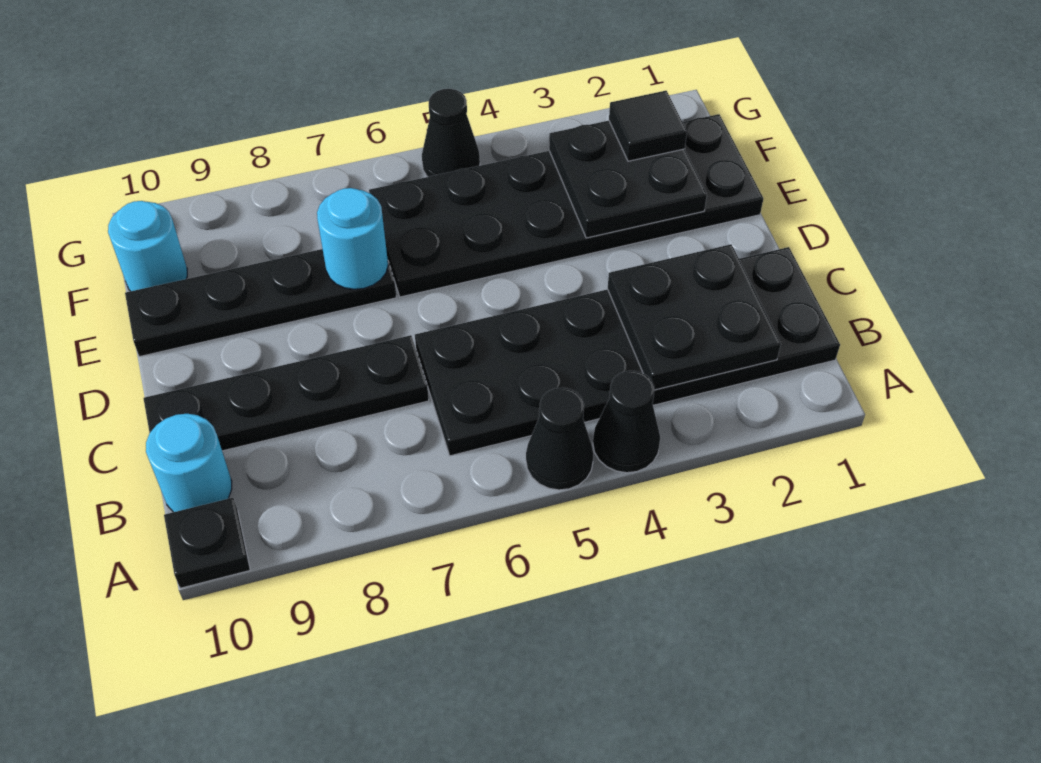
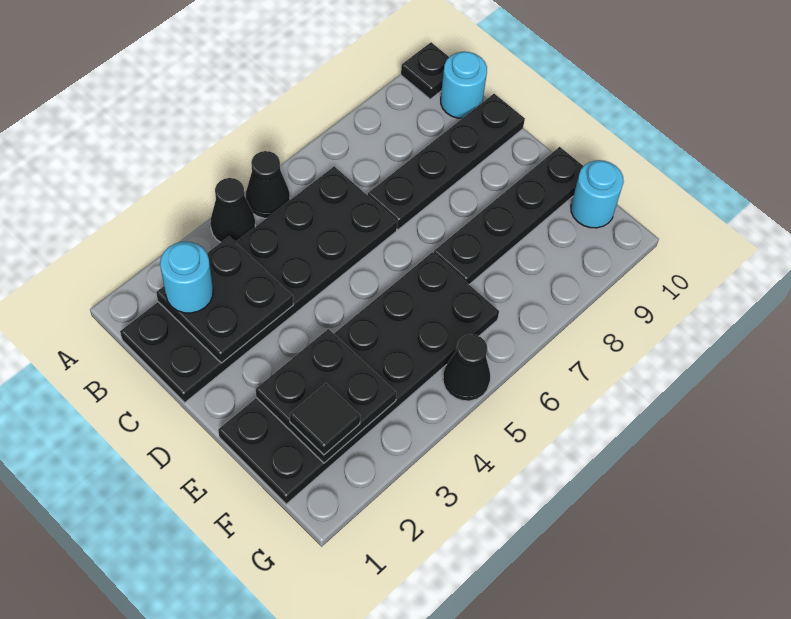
cyan 1x1 round brick [317,188,388,289] -> cyan 1x1 round brick moved to [160,242,213,313]

